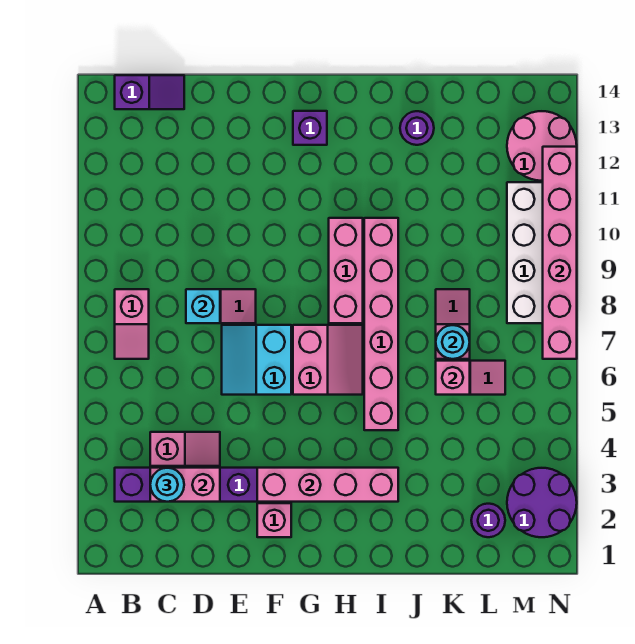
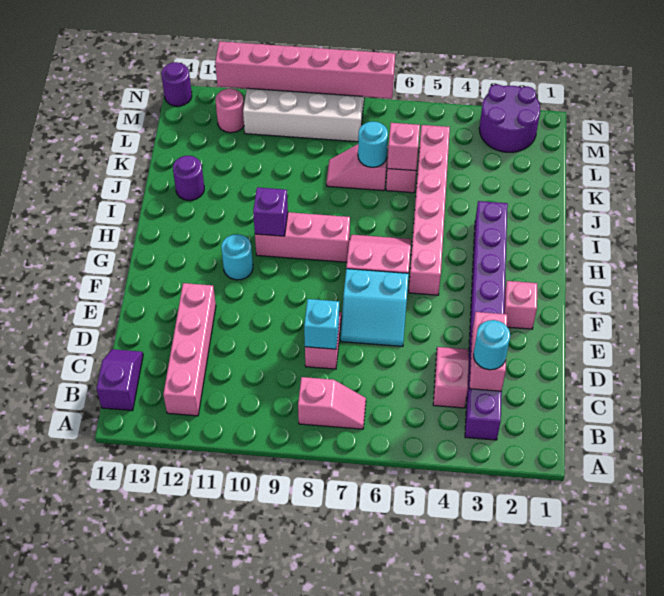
pink 1x4 brick [257,468,398,502] -> pink 1x4 brick moved to [163,283,216,416]
none -> cyan 1x1 round brick [221,234,253,280]
purple 1x1 brick [293,111,327,145] -> purple 1x1 brick moved to [253,187,288,236]
pink 1x6 brick [364,218,398,430] -> pink 1x6 brick turned to [409,125,450,295]
purple 1x1 round brick [471,504,505,537] -> purple 1x1 round brick moved to [161,62,192,106]
pink 2x2 round brick [507,111,577,181] -> pink 1x1 round brick [215,88,244,133]

